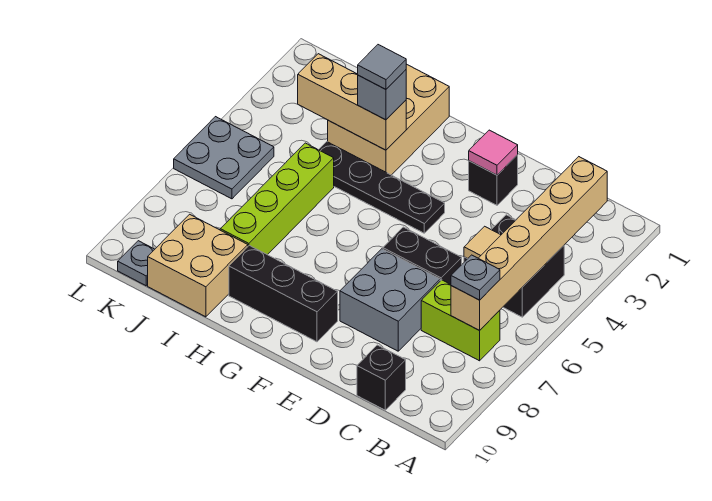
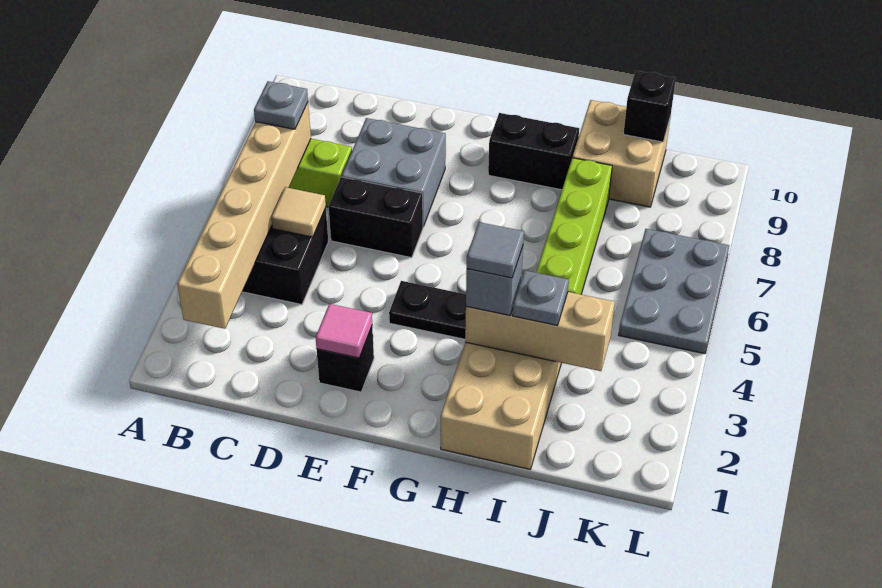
black 1x1 brick [357,345,406,410] -> black 1x1 brick moved to [624,71,676,142]
black 1x3 brick [229,245,338,342] -> black 1x2 brick [488,113,579,190]
grey 2x2 plate [174,117,274,199] -> grey 2x3 plate [619,229,729,354]
grey 1x1 plate [118,241,155,286] -> grey 1x1 plate moved to [513,270,569,325]

